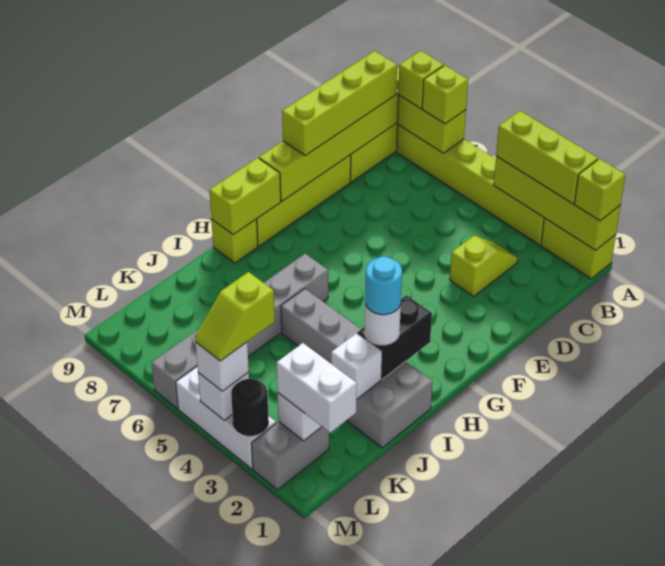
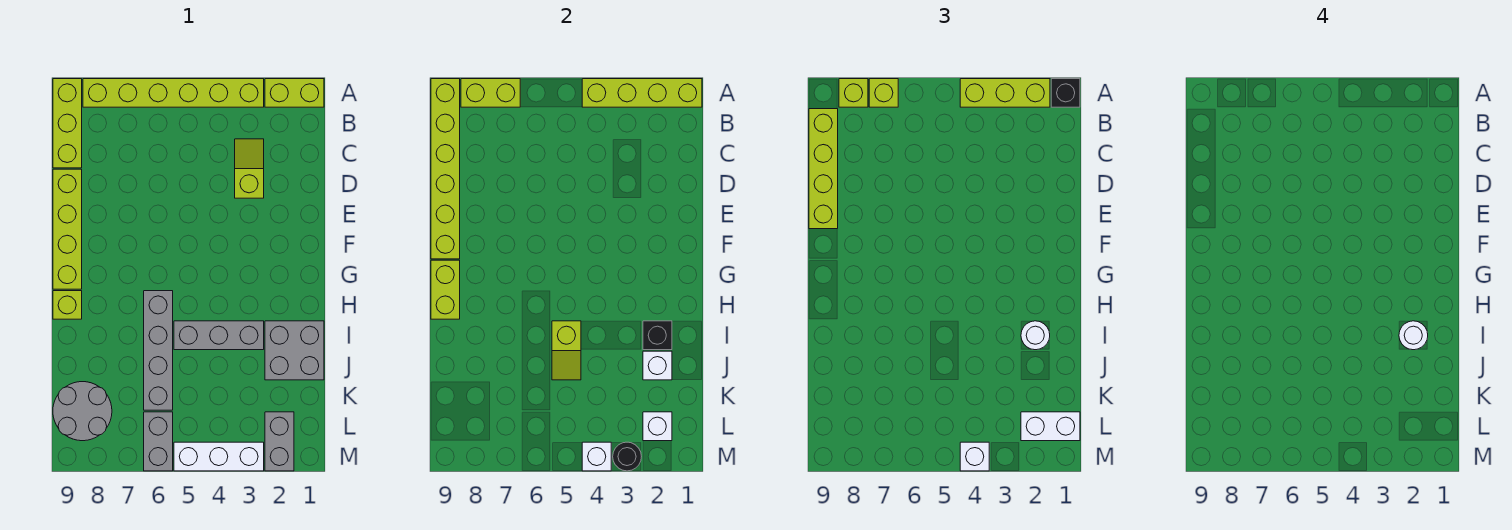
lime 1x1 brick [574,159,625,221] -> black 1x1 brick [1051,79,1080,107]
black 1x2 brick [357,295,432,380] -> black 1x1 brick [643,321,672,350]
cyan 1x1 round brick [365,257,402,315] -> white 1x1 round brick [1399,321,1428,350]
none -> grey 2x2 round brick [53,382,112,441]
lime 1x2 slope [195,272,275,361] -> lime 1x2 slope moved to [552,321,581,380]

